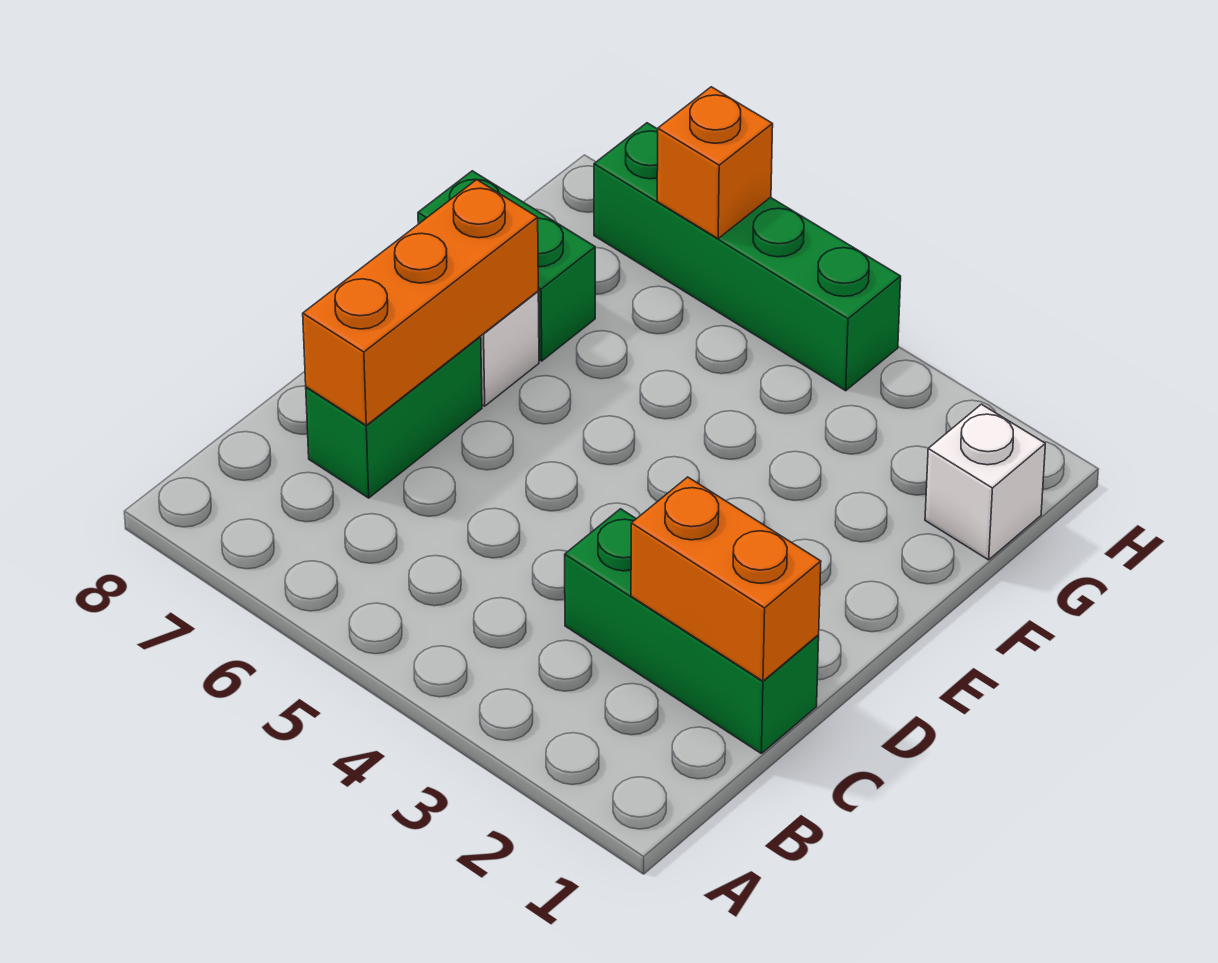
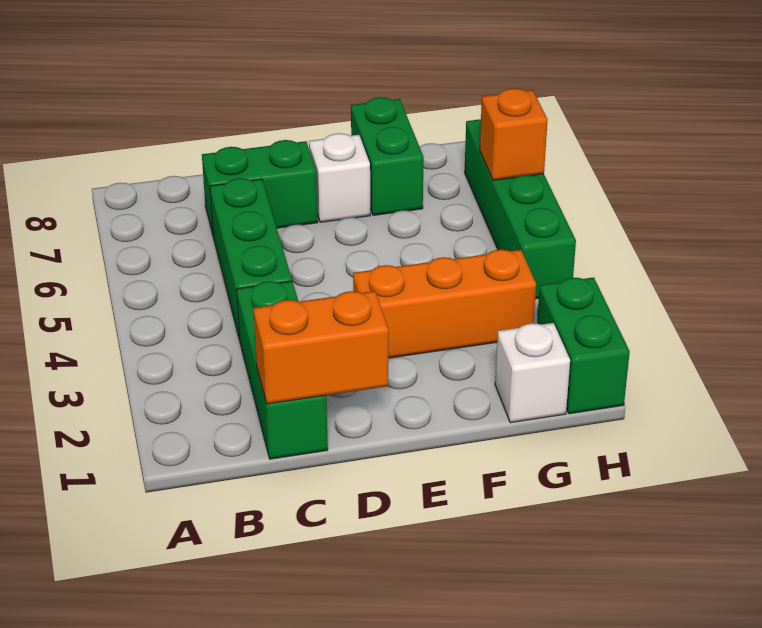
orange 1x2 brick [631,477,821,681] -> orange 1x2 brick turned to [254,291,389,404]
none -> green 1x3 brick [210,178,292,340]
orange 1x3 brick [303,180,538,425] -> orange 1x3 brick moved to [353,250,536,358]
none -> green 1x2 brick [537,277,630,414]

